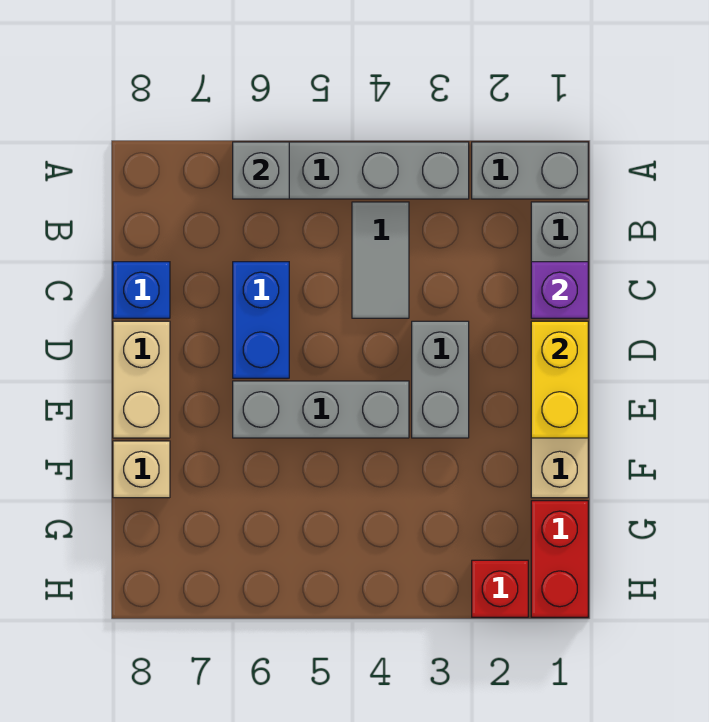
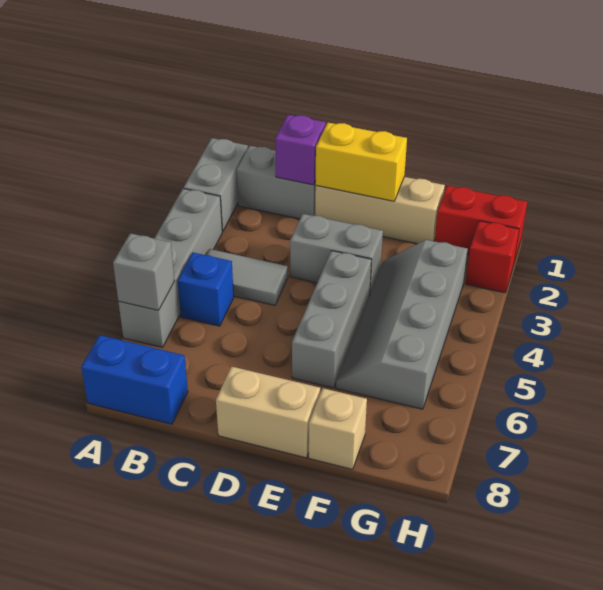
blue 1x2 brick [233,262,289,378] -> blue 1x2 brick moved to [81,335,188,424]
blue 1x1 brick [113,262,170,318] -> blue 1x1 brick moved to [177,252,234,326]
none -> grey 2x4 slope [336,240,467,409]

